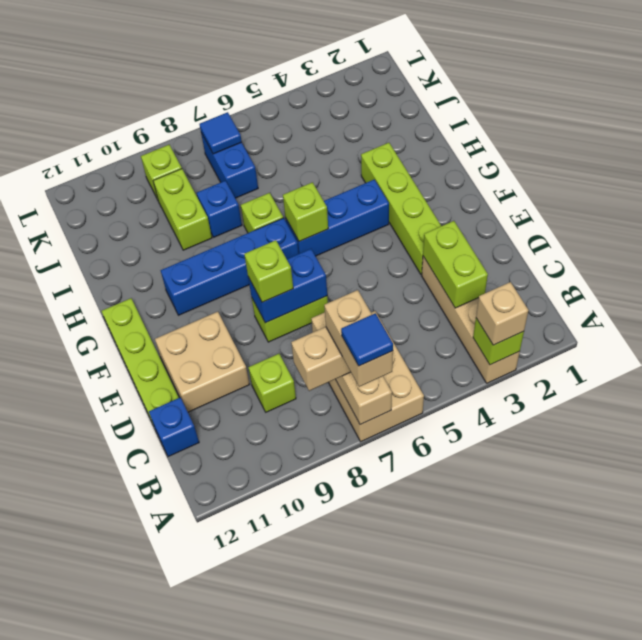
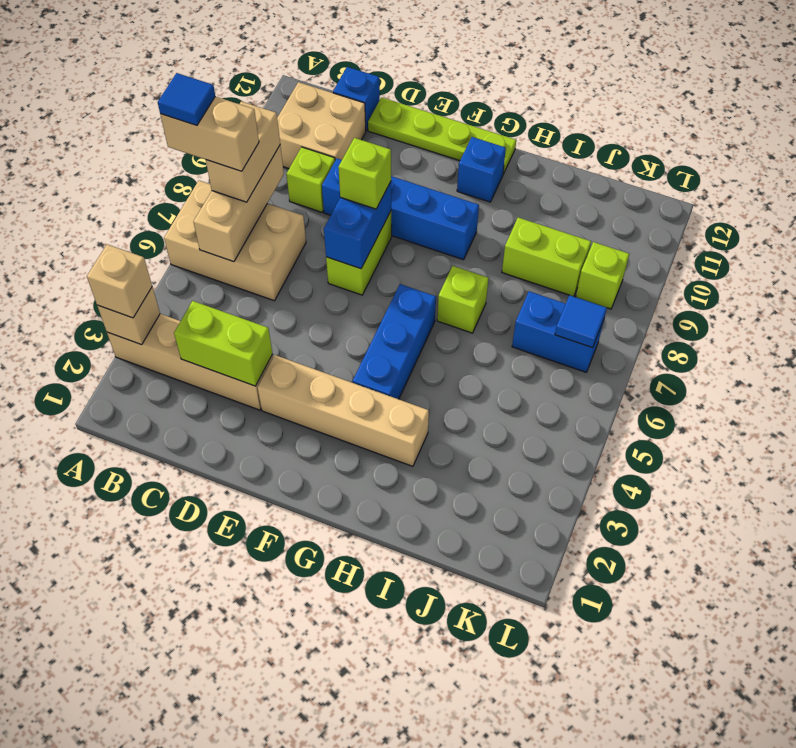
lime 1x1 brick [473,318,524,365] -> tan 1x1 brick [97,287,160,345]
tan 1x3 brick [311,312,392,425] -> tan 1x3 brick turned to [194,146,284,262]
tan 2x2 brick [155,312,249,412] -> tan 2x2 brick moved to [277,82,366,169]
lime 1x4 brick [361,143,441,275] -> tan 1x4 brick [258,355,429,466]
lime 1x1 brick [283,182,328,241] -> none
blue 1x4 brick [161,218,299,315] -> blue 1x4 brick turned to [322,159,479,260]
blue 1x1 brick [197,181,242,237] -> blue 1x1 brick moved to [457,137,506,202]

